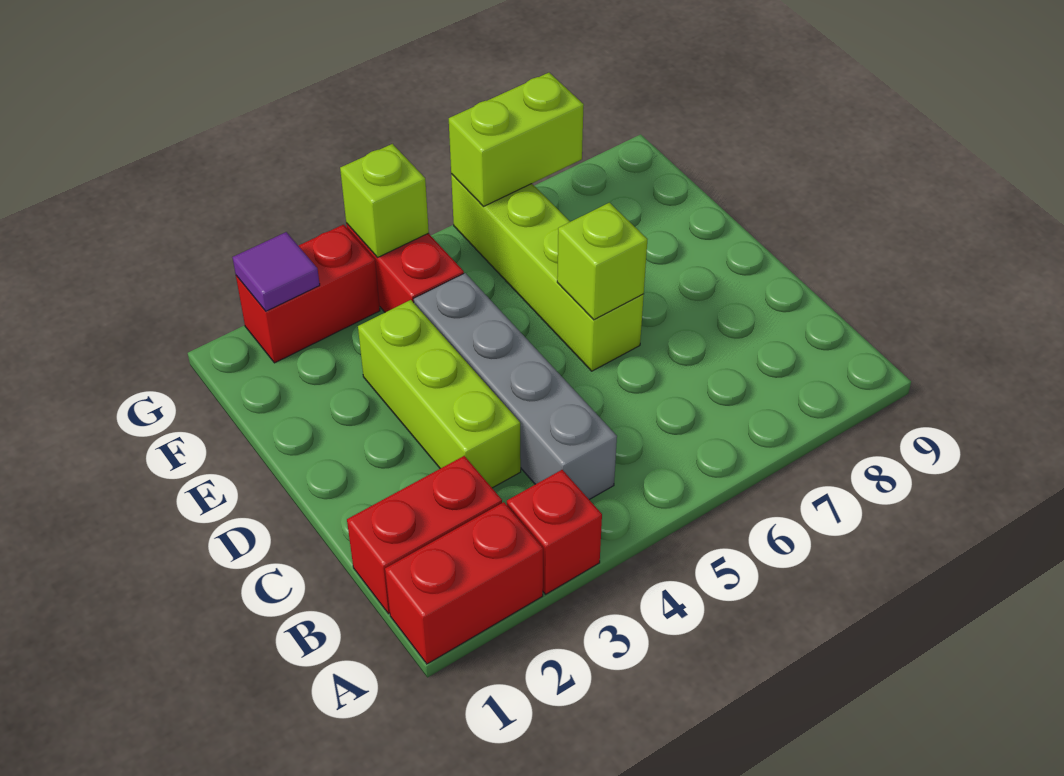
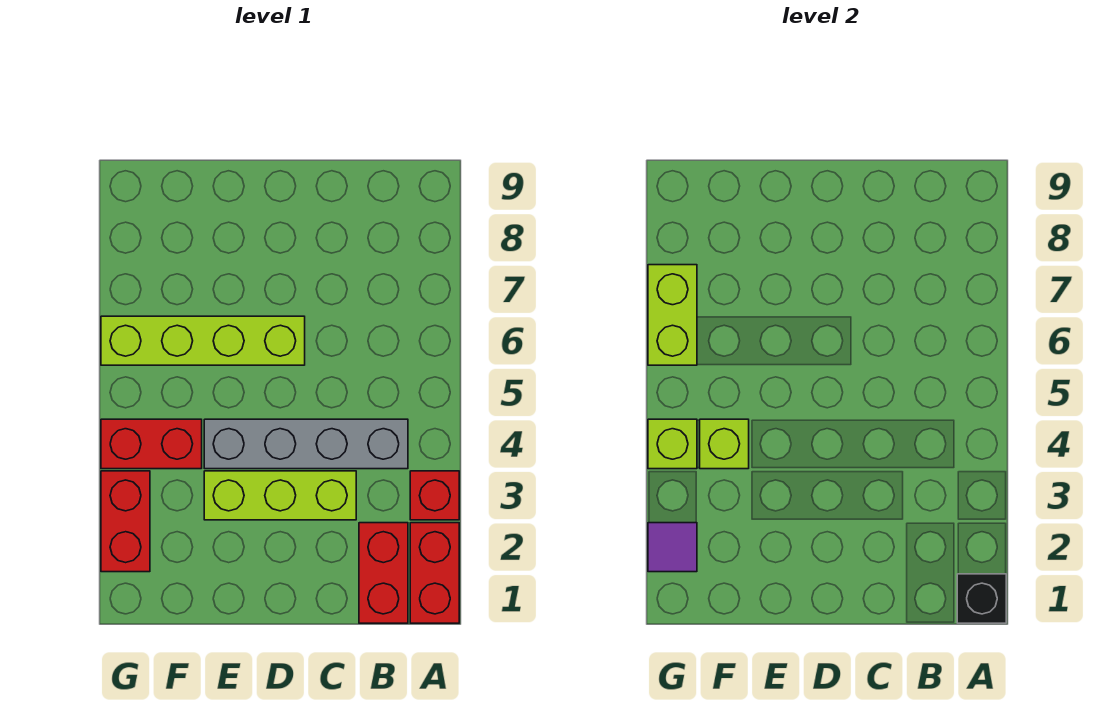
none -> black 1x1 brick [957,574,1006,623]
lime 1x1 brick [557,203,647,320] -> lime 1x1 brick moved to [700,419,749,469]

